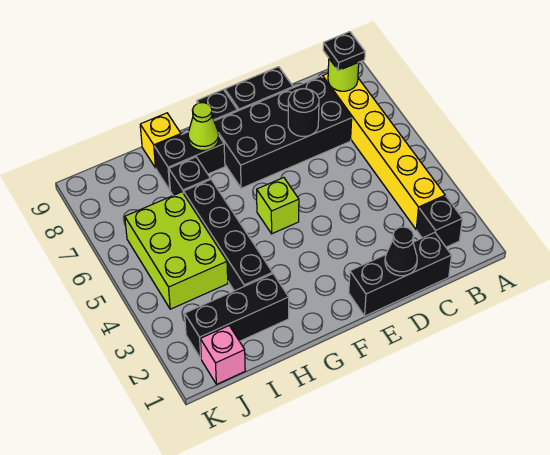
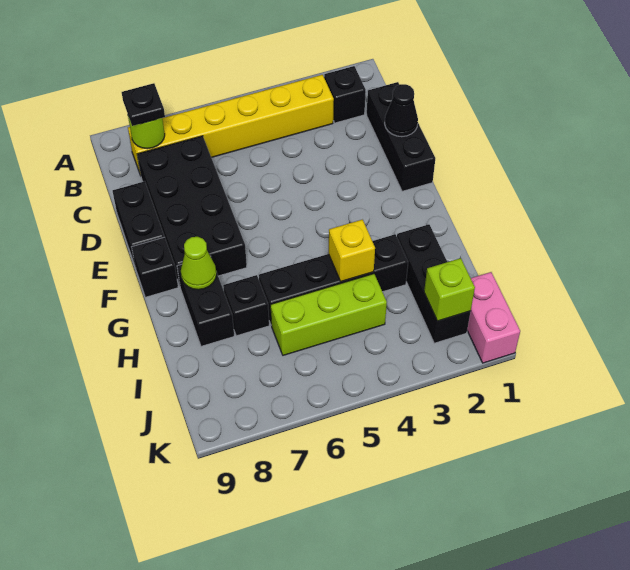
black 1x1 round brick [288,89,319,136] -> none
lime 1x1 brick [257,178,299,234] -> lime 1x1 brick moved to [424,258,475,321]
yellow 1x1 brick [140,113,181,168] -> yellow 1x1 brick moved to [329,220,375,282]
lime 2x3 brick [125,192,228,309] -> lime 1x3 brick [270,274,387,355]
pink 1x1 brick [200,326,245,384] -> pink 1x2 brick [467,272,520,363]

